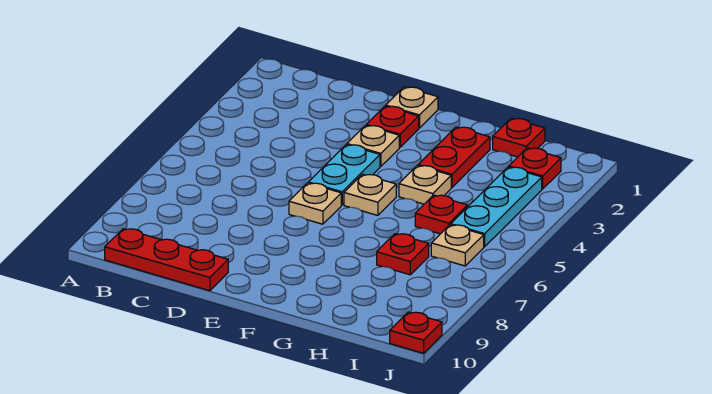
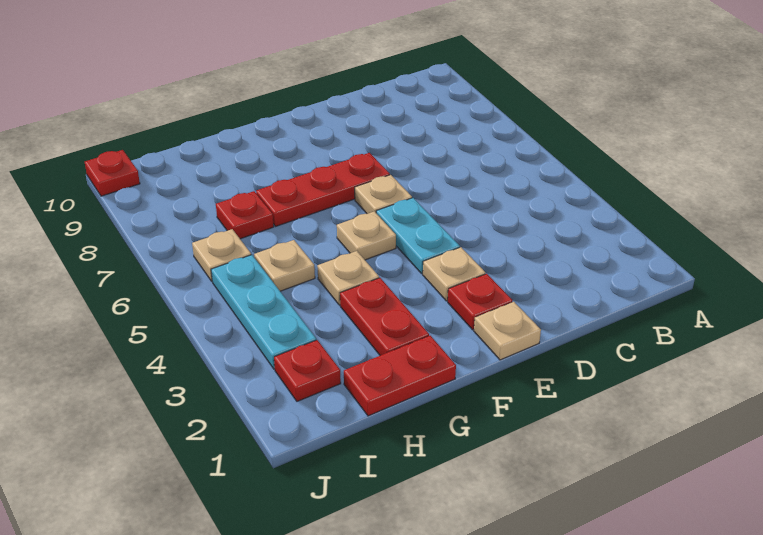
red 1x3 plate [105,229,228,291] -> red 1x3 plate moved to [256,153,390,226]
red 1x1 plate [493,118,545,157] -> red 1x2 plate [344,336,456,416]
red 1x1 plate [415,195,467,234] -> tan 1x1 plate [254,240,315,291]

